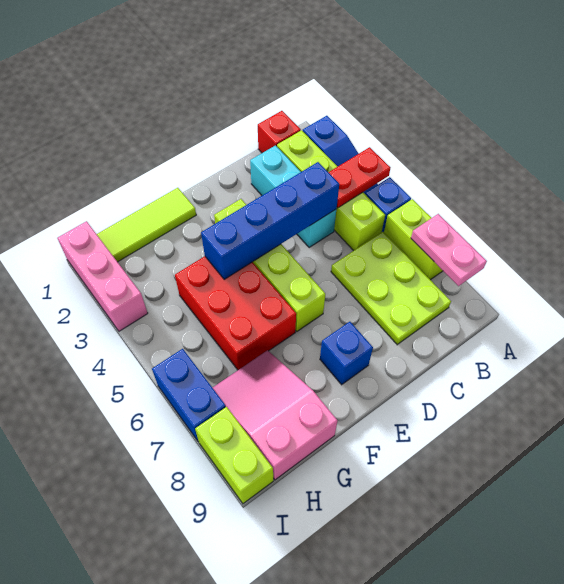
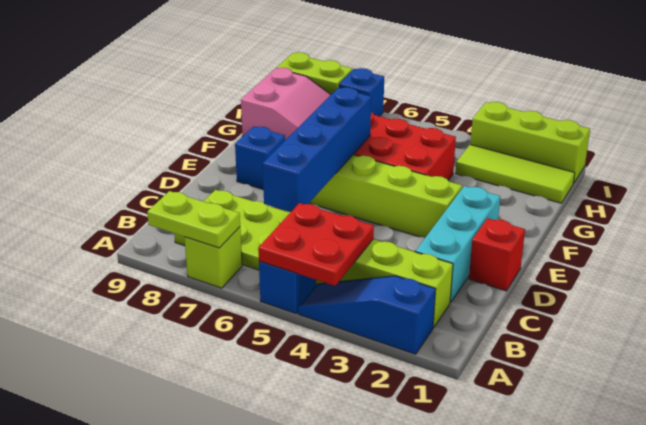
red 1x2 plate [328,147,391,208] -> red 2x2 plate [258,203,374,286]
lime 1x2 brick [384,199,443,280] -> lime 1x1 brick [184,227,242,288]
pink 1x2 plate [411,214,487,286] -> lime 1x2 plate [147,191,240,248]
red 1x1 brick [258,111,301,153] -> red 1x1 brick moved to [469,218,525,291]
cyan 1x3 brick [250,146,336,248] -> cyan 1x3 brick turned to [415,186,500,303]
blue 1x4 brick [201,162,339,279] -> blue 1x4 brick moved to [263,87,371,212]
lime 1x3 tile [97,188,196,262] -> lime 1x3 tile turned to [456,145,575,203]
pink 1x3 brick [57,221,148,331] -> lime 1x3 brick [470,102,590,183]
blue 1x2 brick [152,349,226,442] -> blue 1x1 brick [339,68,384,116]

